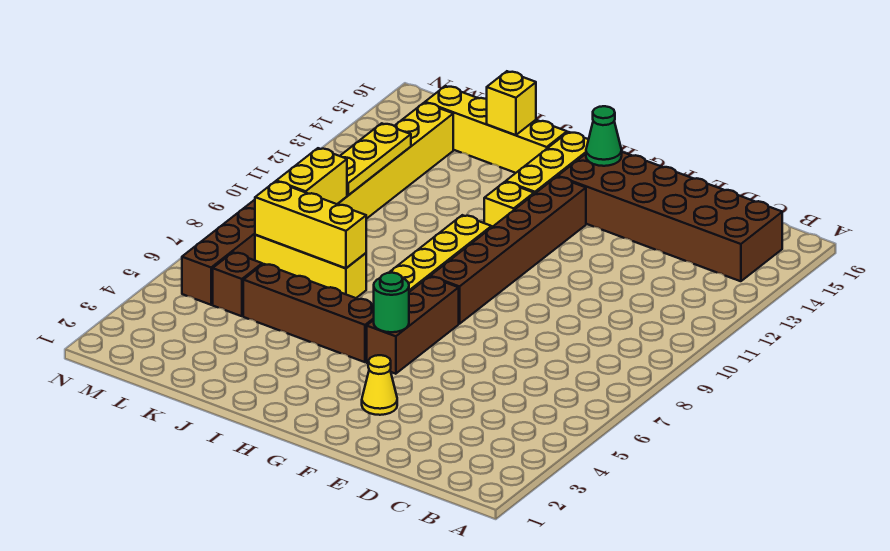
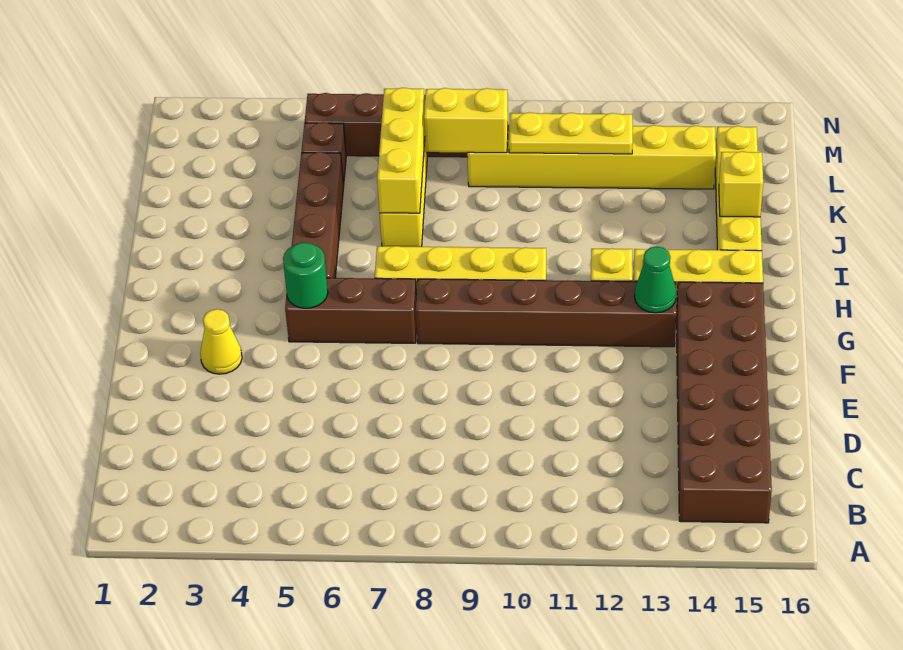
green 1x1 cone [586,106,622,166] -> green 1x1 cone moved to [634,246,676,313]

